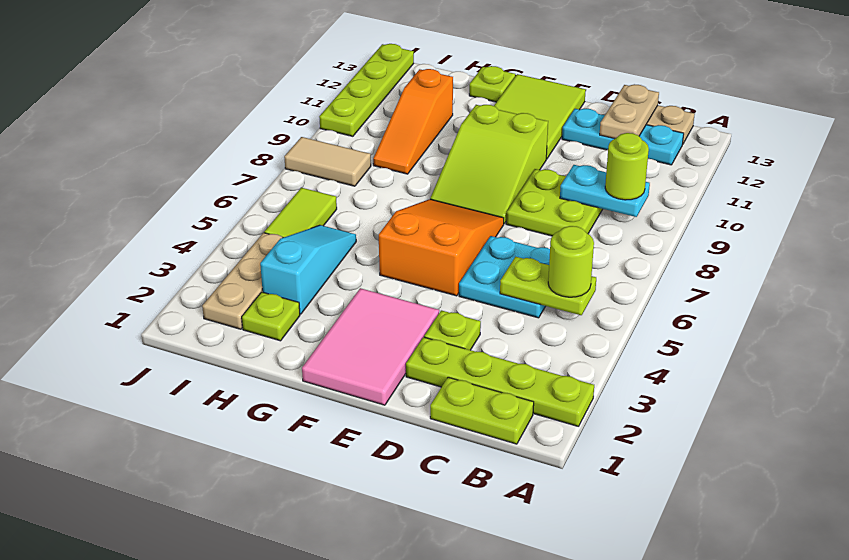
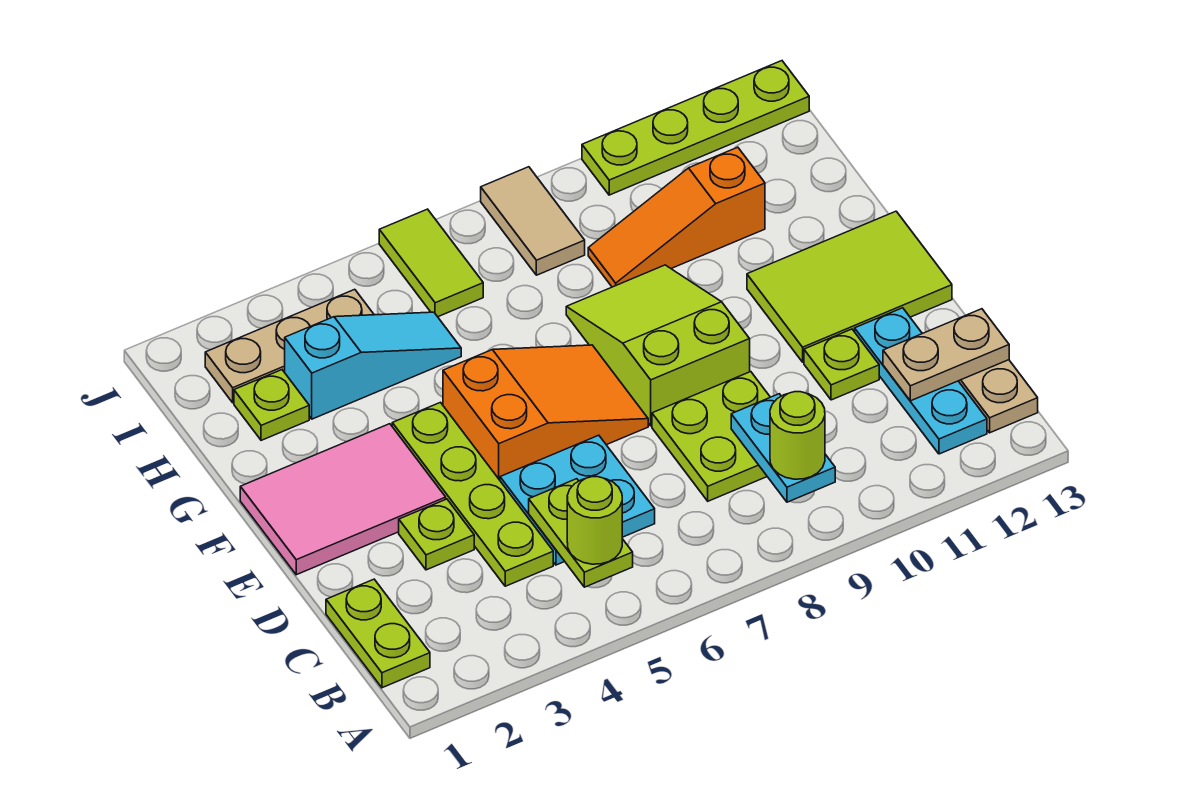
lime 1x4 plate [406,337,594,427] -> lime 1x4 plate moved to [392,402,553,586]
lime 2x3 slope [430,105,548,224] -> lime 2x3 slope turned to [566,265,750,426]
lime 1x1 plate [469,66,515,102] -> lime 1x1 plate moved to [804,329,879,400]
lime 1x2 tile [264,188,337,238] -> lime 1x2 tile turned to [379,209,483,317]

